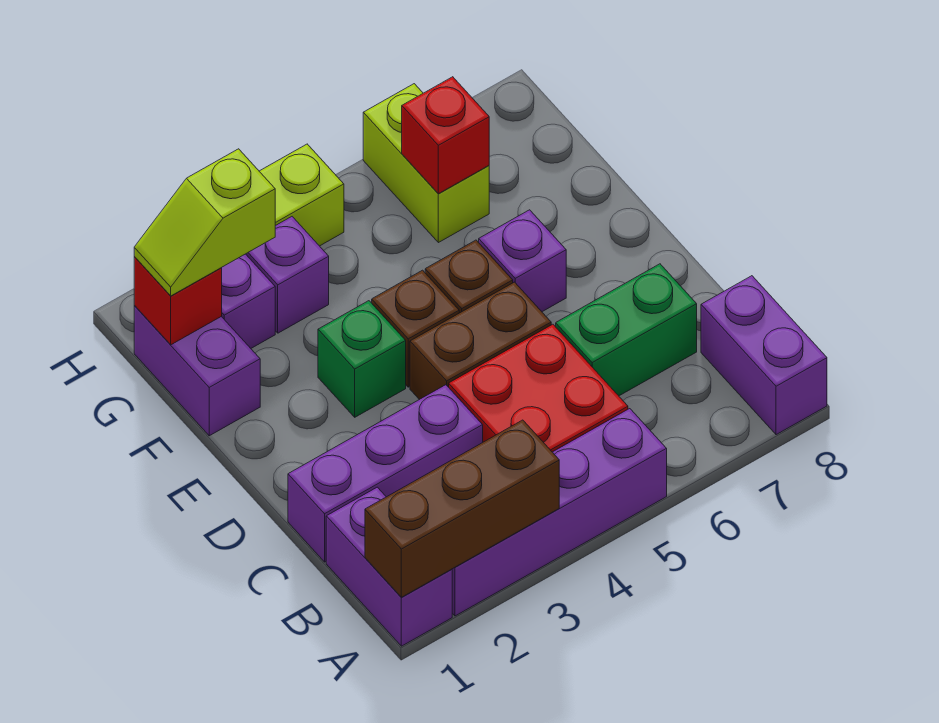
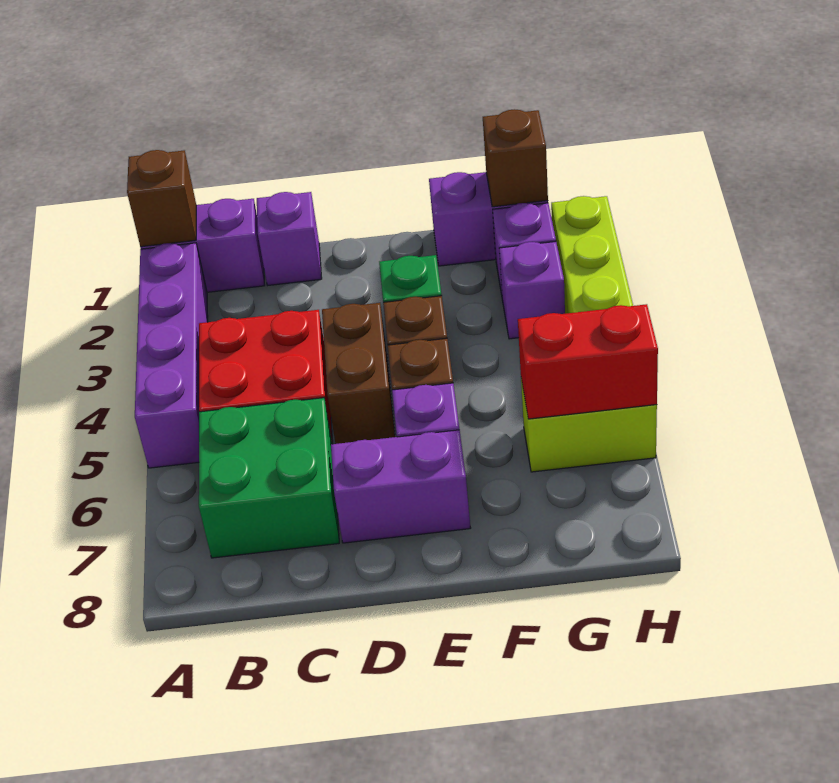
brown 1x3 brick [365,420,559,597] -> brown 1x1 brick [127,150,196,247]
purple 1x2 brick [701,276,827,435] -> purple 1x2 brick moved to [331,430,470,543]
purple 1x3 brick [288,385,483,562] -> purple 1x1 brick [257,192,322,285]
green 1x2 brick [556,264,697,396] -> green 2x2 brick [199,398,339,558]
red 1x1 brick [134,257,222,345] -> brown 1x1 brick [483,109,548,207]
lime 1x2 slope [134,149,275,296] -> none
red 1x1 brick [402,77,489,194] -> red 1x2 brick [518,304,658,419]

